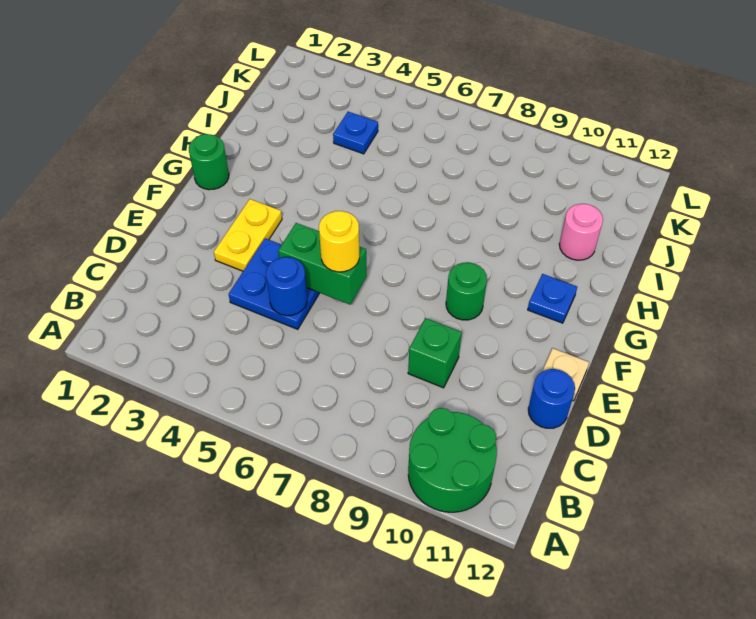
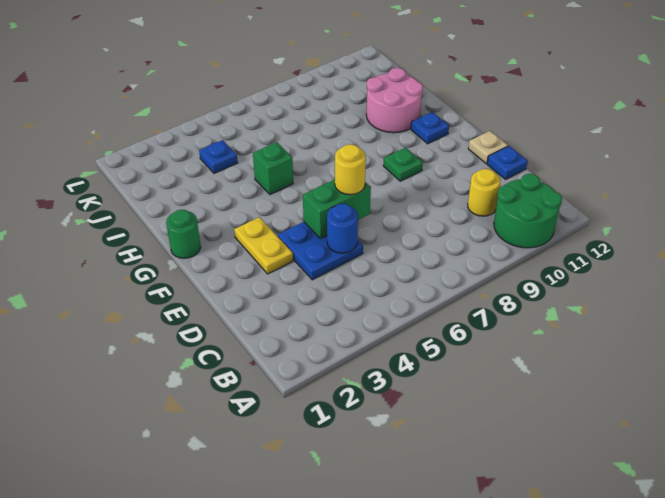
none -> yellow 1x1 round brick [468,169,501,216]
green 1x1 brick [408,318,462,388] -> green 1x1 brick moved to [253,142,293,195]
blue 1x1 round brick [528,369,575,428] -> blue 1x1 plate [487,146,528,179]
green 1x1 round brick [446,262,487,320] -> green 1x1 plate [383,148,423,181]
pink 1x1 round brick [559,204,603,260] -> pink 2x2 round brick [366,68,423,133]

